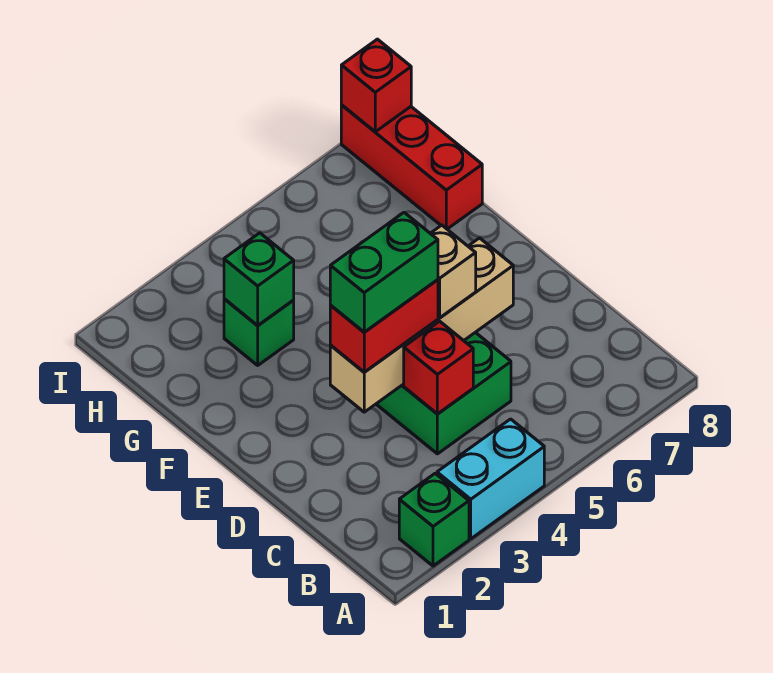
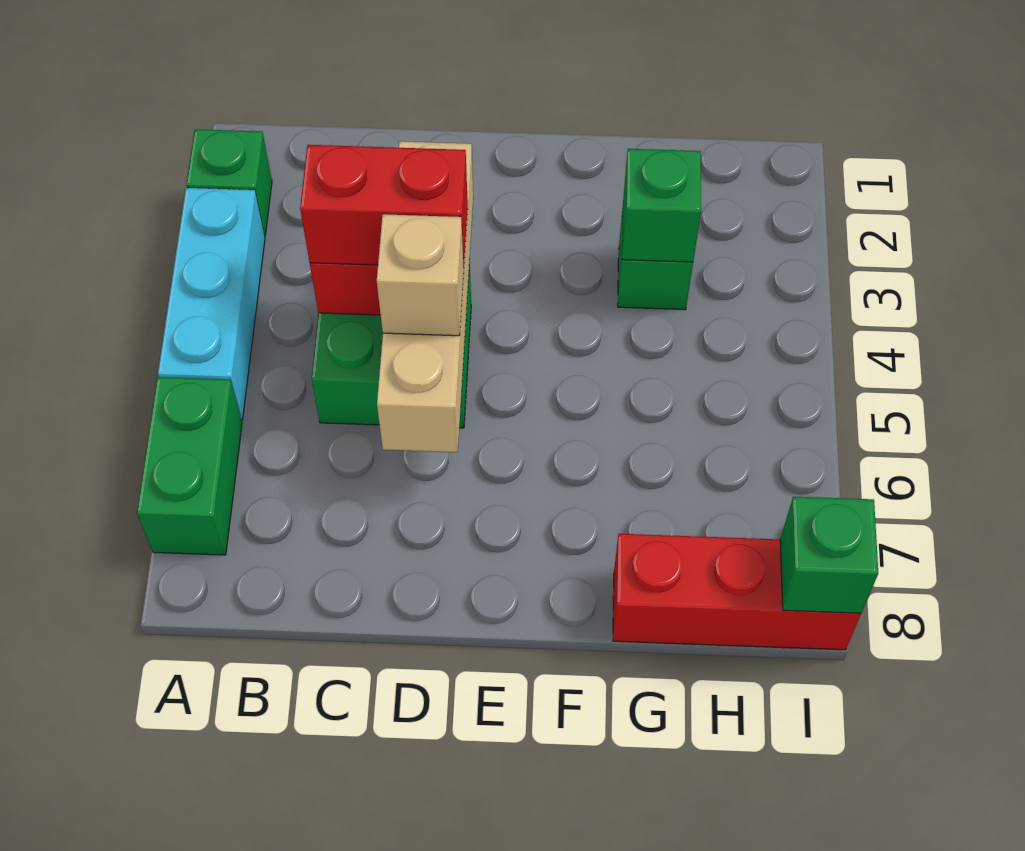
cyan 1x2 brick [437,419,544,539] -> cyan 1x3 brick [158,188,265,420]
red 1x2 brick [330,280,438,372] -> red 1x2 brick turned to [300,145,468,267]
green 1x2 brick [330,213,438,332] -> green 1x2 brick moved to [137,377,242,555]
red 1x1 brick [341,39,411,132] -> green 1x1 brick [780,497,878,613]

